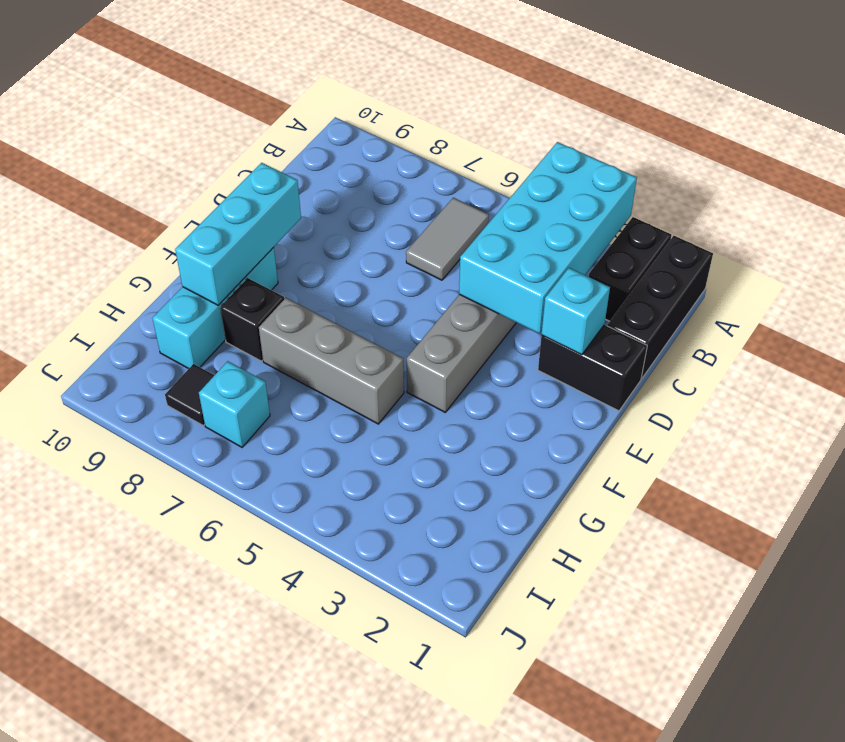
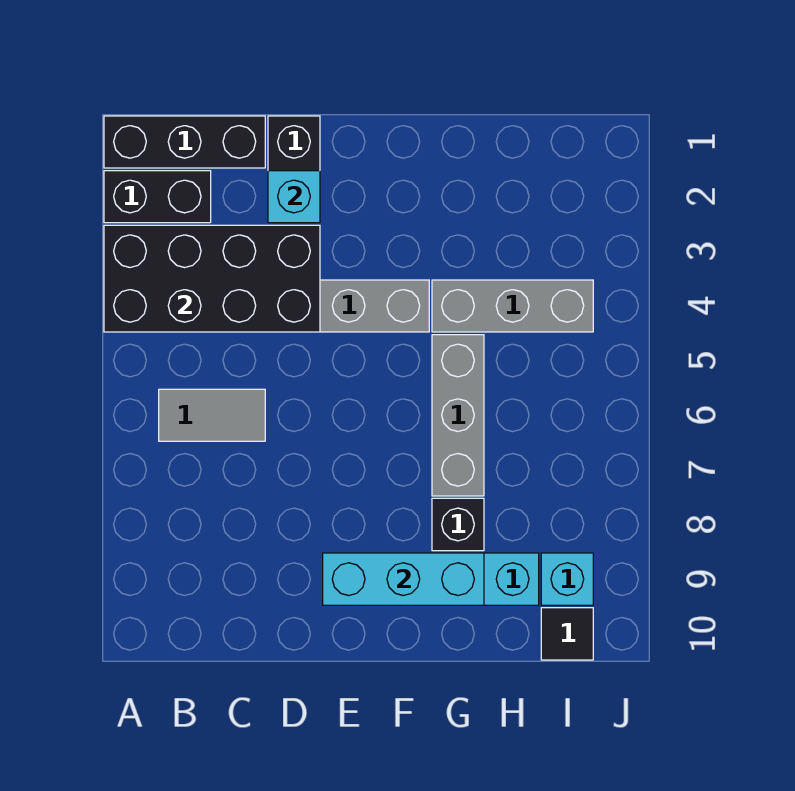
cyan 2x4 brick [459,142,637,334] -> black 2x4 brick [104,225,320,332]
none -> grey 1x3 brick [432,280,593,332]
cyan 1x1 brick [199,361,270,447] -> cyan 1x1 brick moved to [541,553,593,605]
black 1x1 tile [165,364,214,426] -> black 1x1 tile moved to [541,608,593,660]

